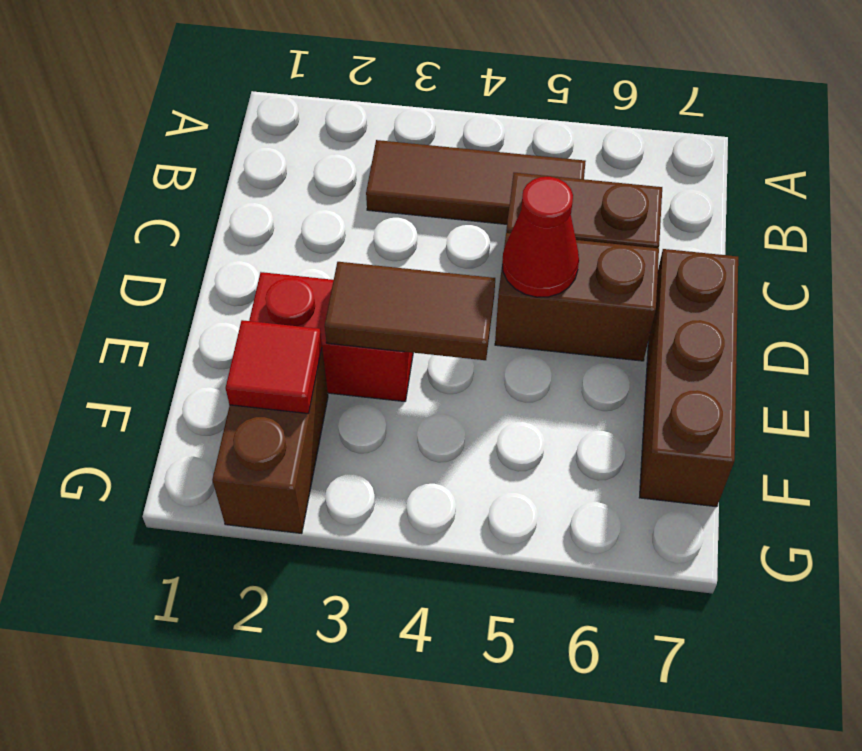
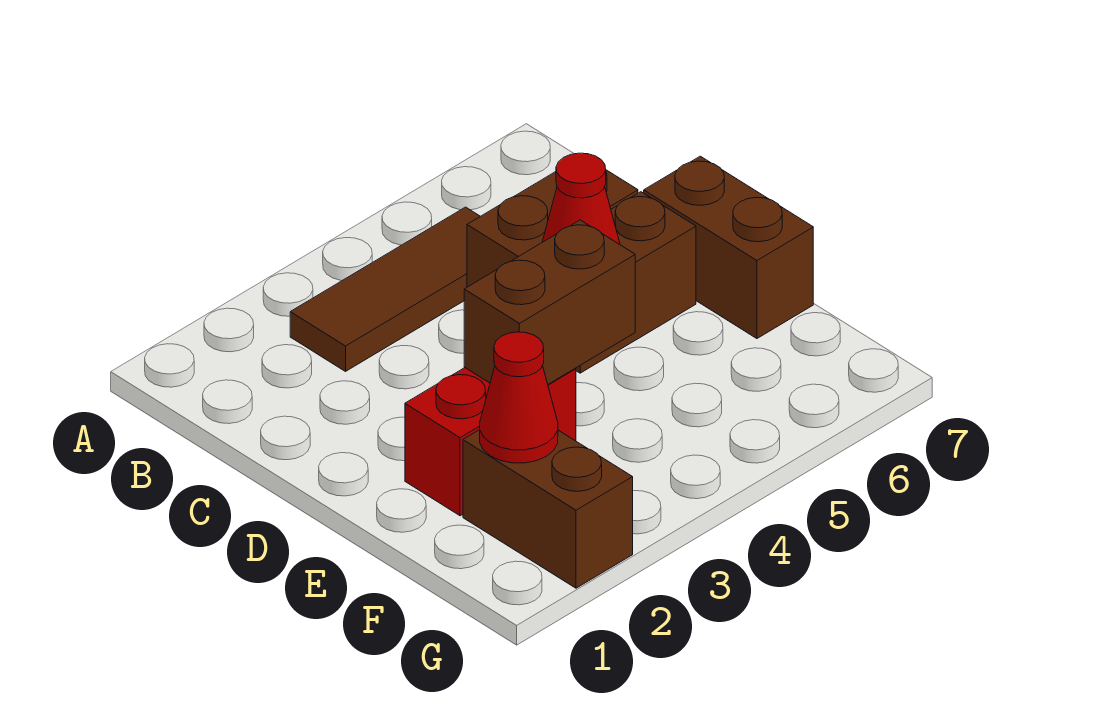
brown 1x3 brick [639,249,738,507] -> brown 1x2 brick [644,156,813,338]
brown 1x2 tile [325,262,495,360] -> brown 1x2 brick [464,220,635,384]
red 1x1 tile [226,320,322,413] -> red 1x1 cone [480,332,558,463]

